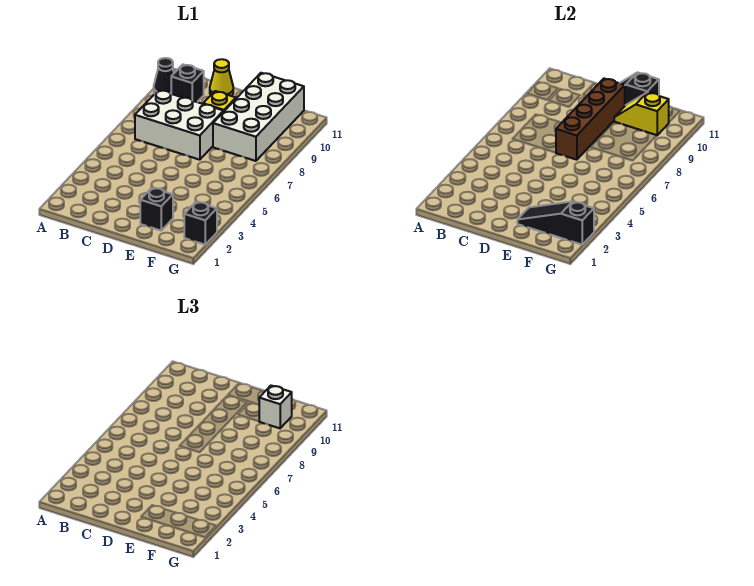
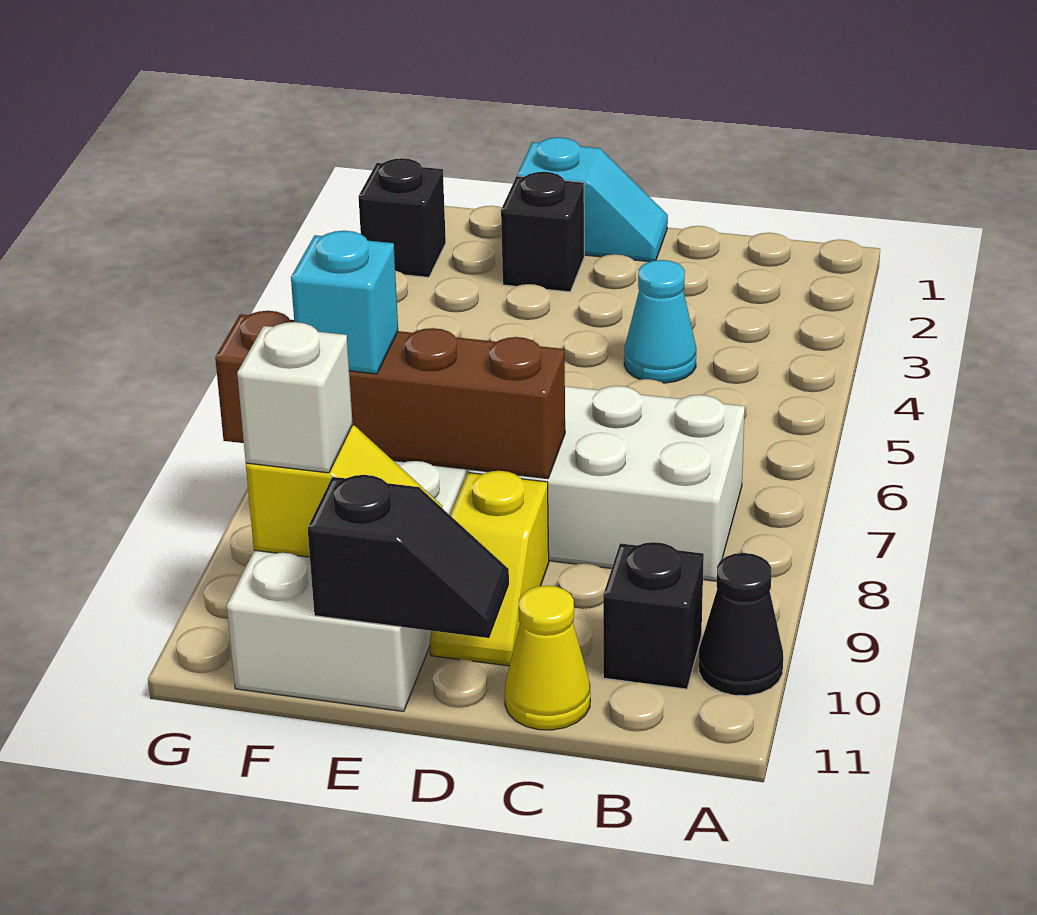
none -> cyan 1x1 cone [624,260,696,383]
none -> cyan 1x2 slope [517,137,668,262]
brown 1x4 brick [556,79,625,160] -> brown 1x4 brick turned to [215,311,565,479]
black 1x3 slope [517,201,594,245] -> none
none -> cyan 1x1 brick [291,231,398,374]

